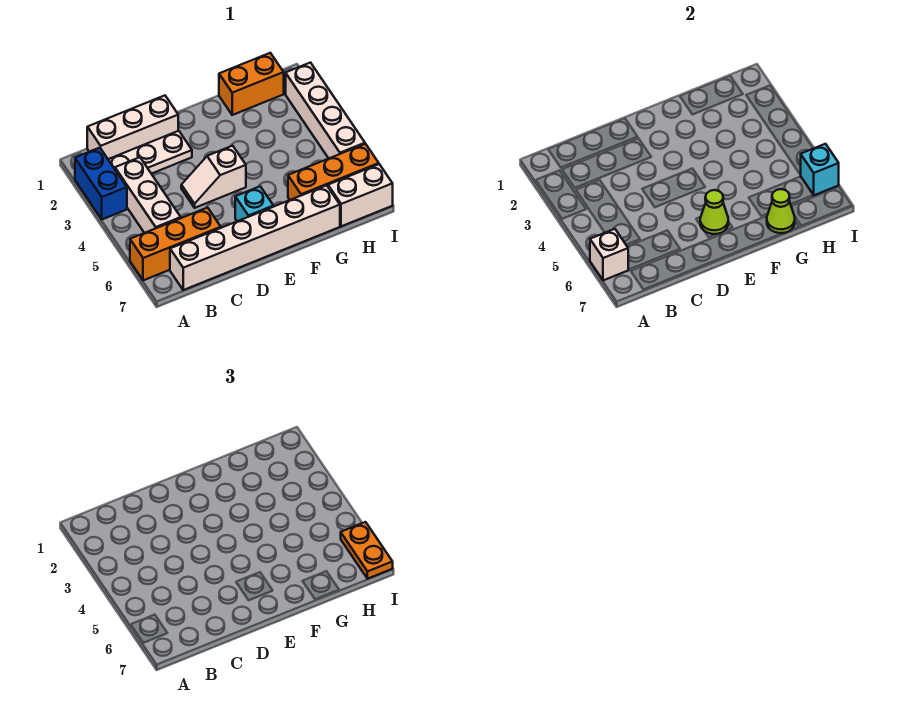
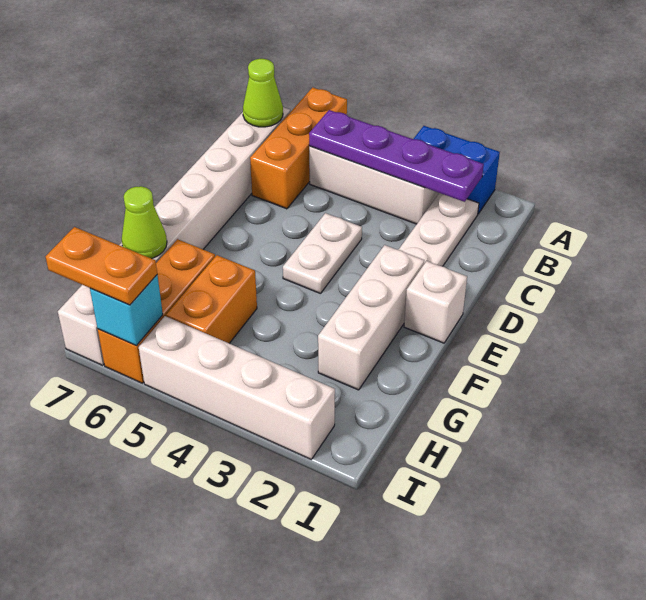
white 1x1 brick [590,229,628,280] -> white 1x1 brick moved to [404,261,467,343]
white 1x3 brick [87,96,178,159] -> white 1x3 brick moved to [318,245,424,390]
none -> purple 1x4 plate [309,110,484,202]
white 1x2 slope [181,146,246,208] -> white 1x2 plate [283,213,362,294]
cyan 1x1 brick [235,187,273,221] -> none
lime 1x1 cone [700,190,728,234] -> lime 1x1 cone moved to [243,59,283,127]
orange 1x2 brick [219,53,284,115] -> orange 1x2 brick moved to [166,255,257,343]

